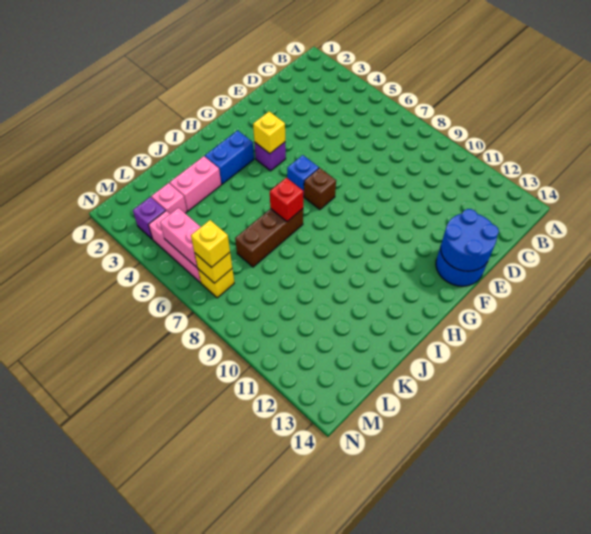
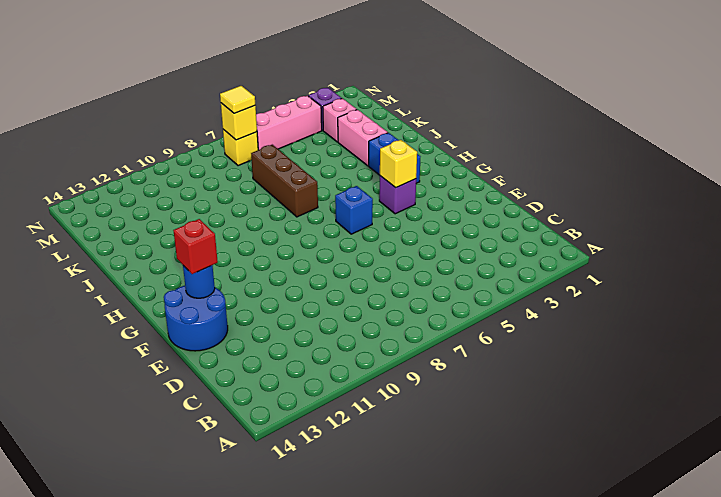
blue 2x2 round brick [441,209,499,271] -> blue 1x1 round brick [183,265,215,298]
brown 1x1 brick [304,168,336,210] -> none
red 1x1 brick [270,178,303,221] -> red 1x1 brick moved to [173,219,218,274]
pink 1x2 brick [160,208,200,268] -> none
yellow 1x1 brick [191,220,230,267] -> yellow 1x1 tile [220,86,255,113]

